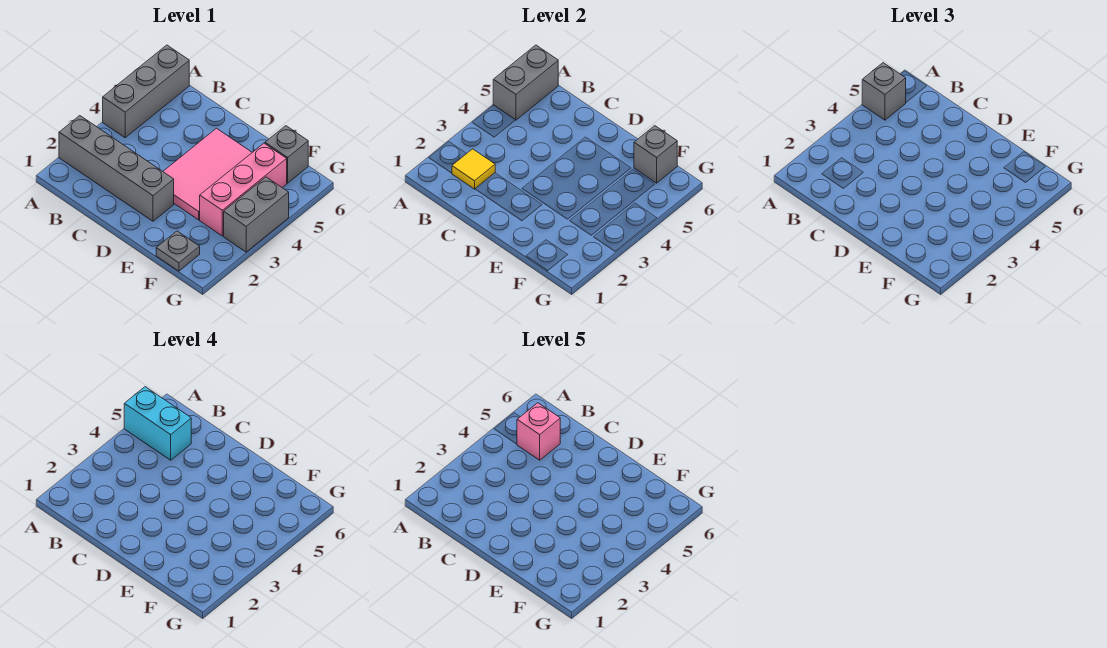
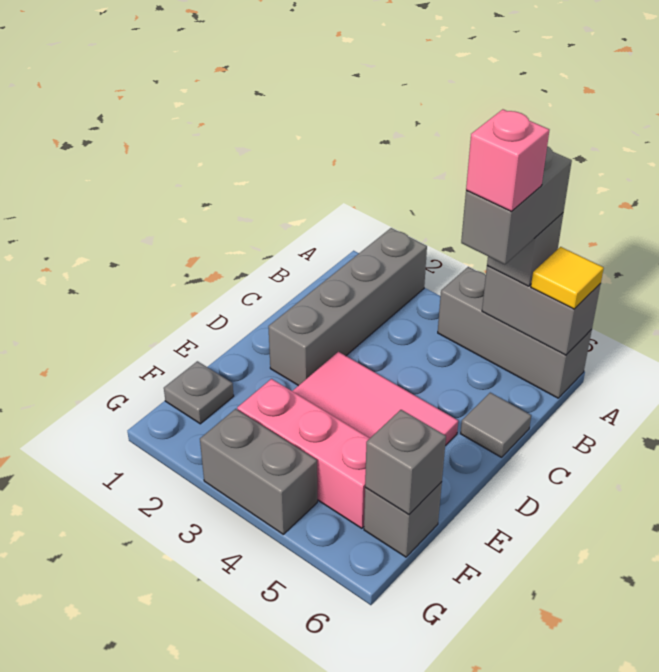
cyan 1x2 brick [124,387,191,460] -> grey 1x2 brick [461,146,572,265]
yellow 1x1 tile [452,149,495,189] -> yellow 1x1 tile moved to [531,247,604,309]
none -> grey 1x1 tile [461,393,531,457]

